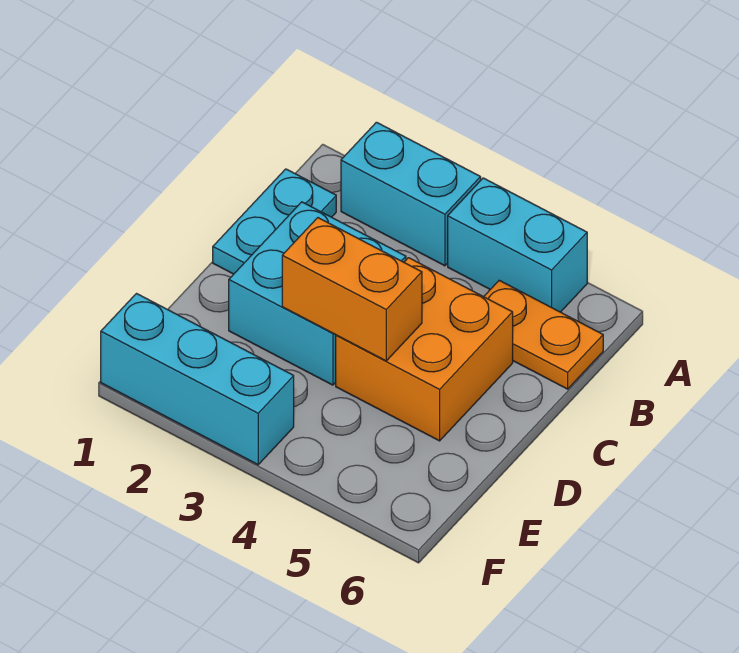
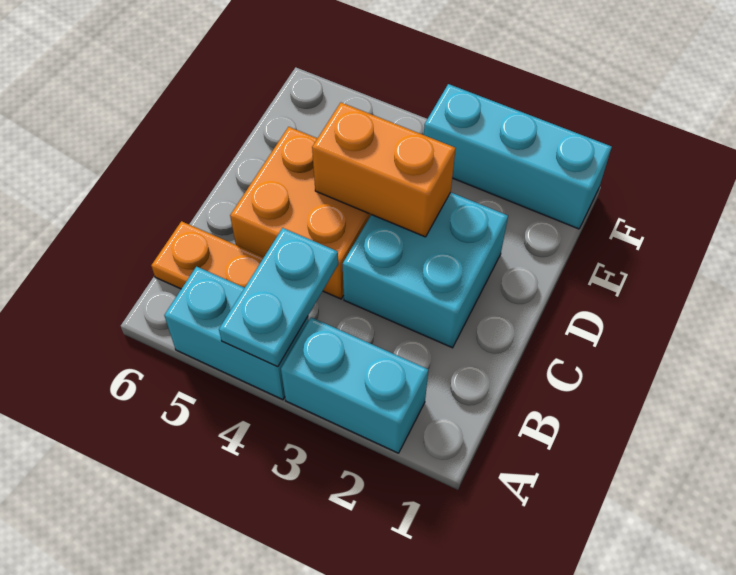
cyan 1x2 plate [213,169,336,274] -> cyan 1x2 plate moved to [219,228,338,367]

